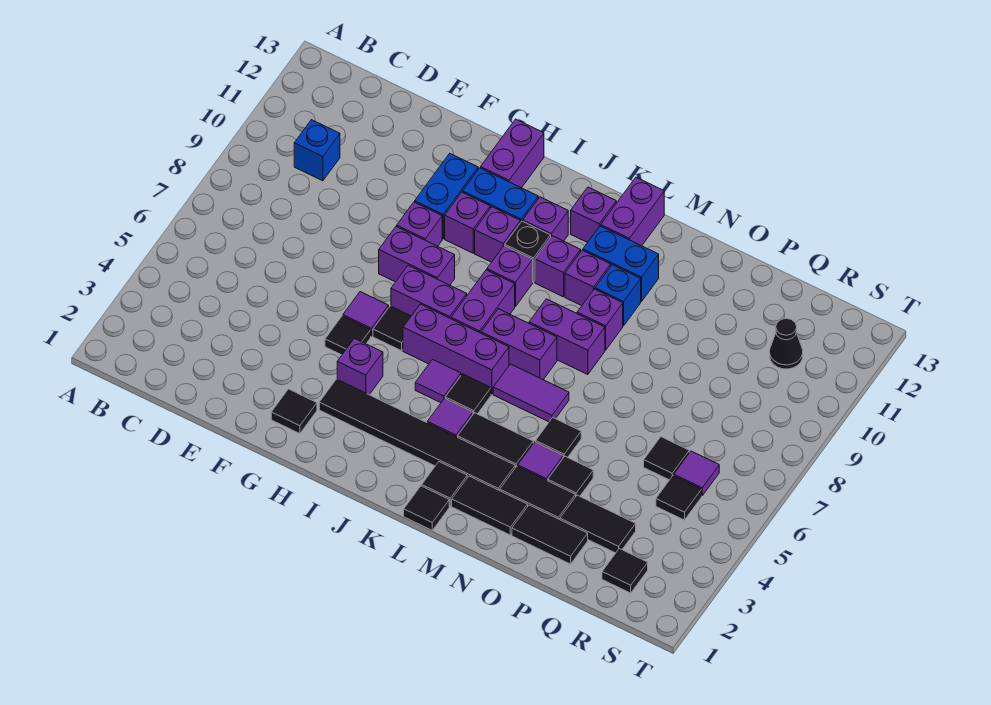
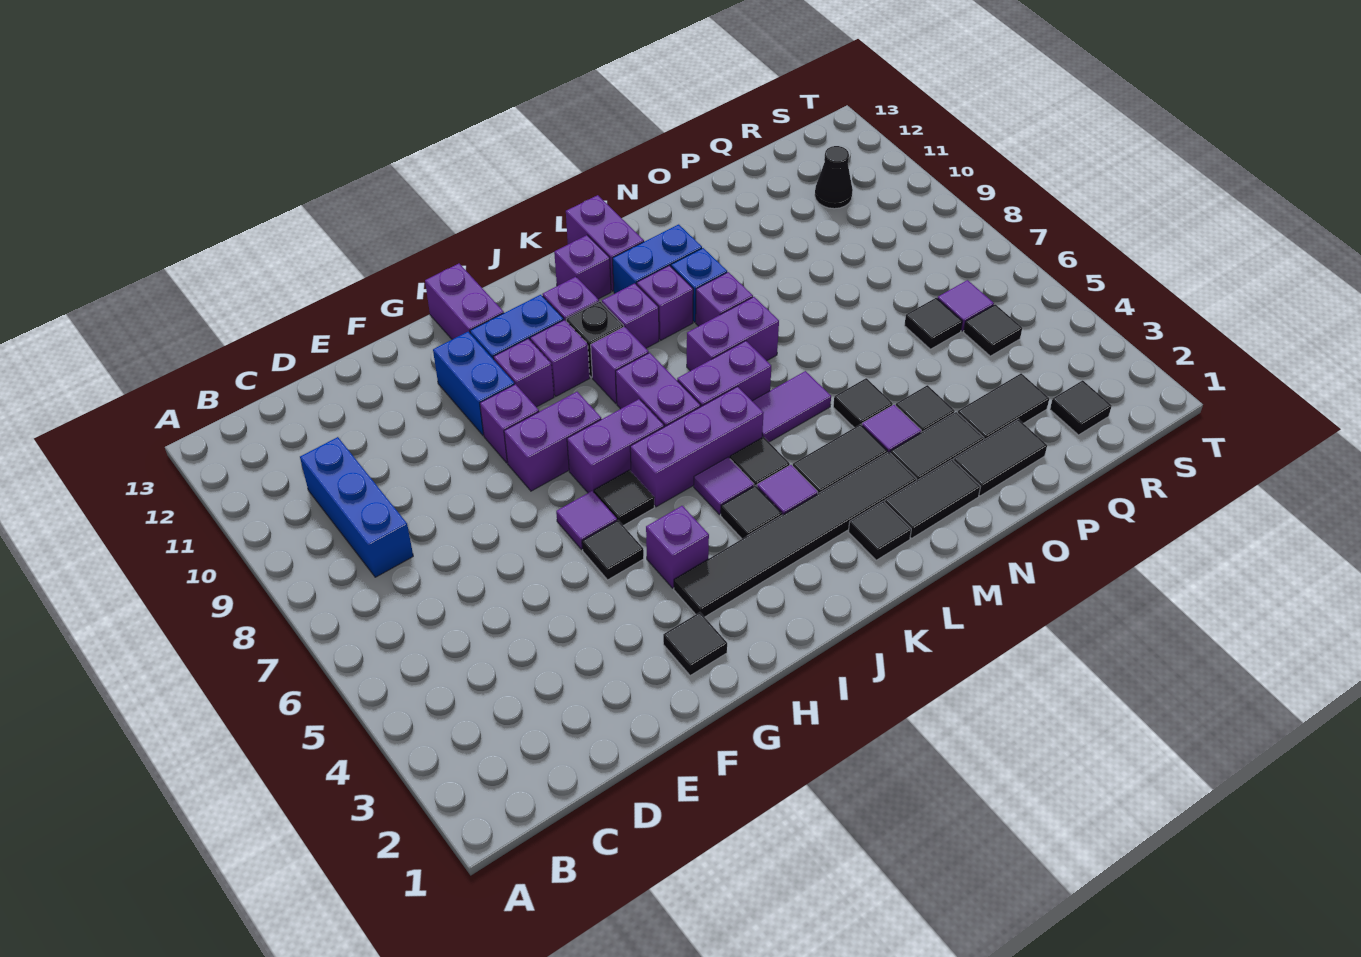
blue 1x1 brick [294,120,340,181] -> blue 1x3 brick [300,437,413,577]
black 1x1 tile [404,486,449,530] -> black 1x1 tile moved to [721,485,782,539]

